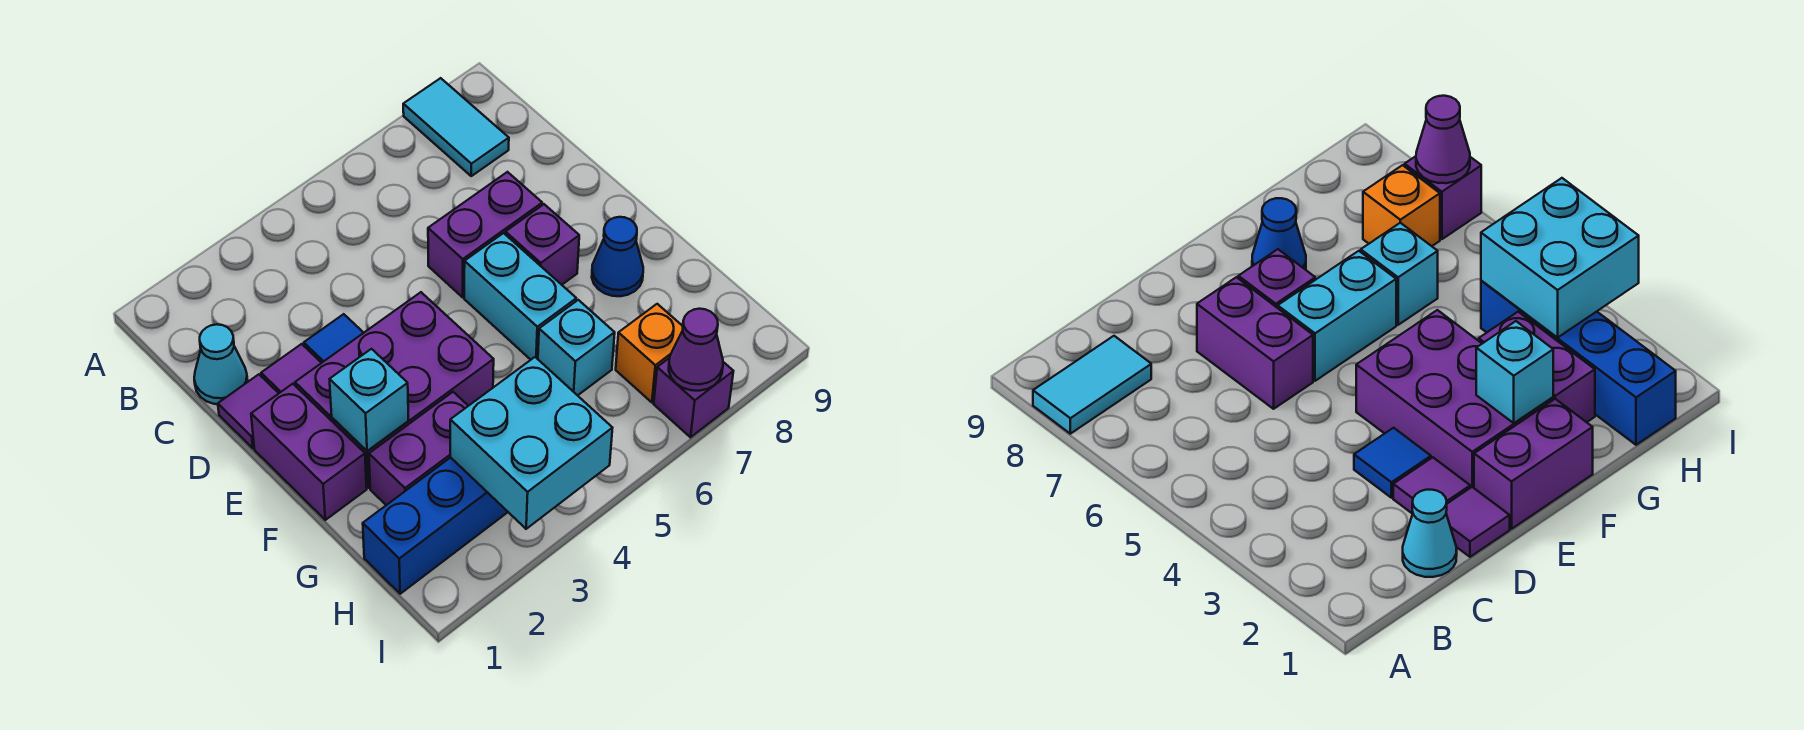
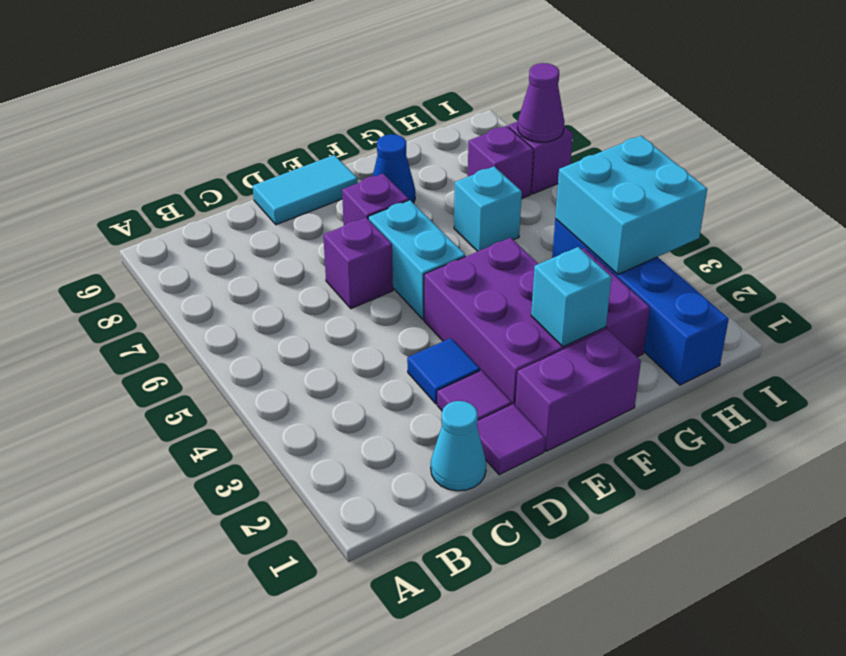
cyan 1x2 tile [403,78,509,176] -> cyan 1x2 tile moved to [253,155,358,225]
purple 1x2 brick [428,172,542,297] -> purple 1x1 brick [323,218,393,309]
cyan 1x2 brick [464,233,576,360] -> cyan 1x2 brick turned to [368,200,465,319]
orange 1x1 brick [616,304,683,402] -> purple 1x1 brick [468,126,533,199]

